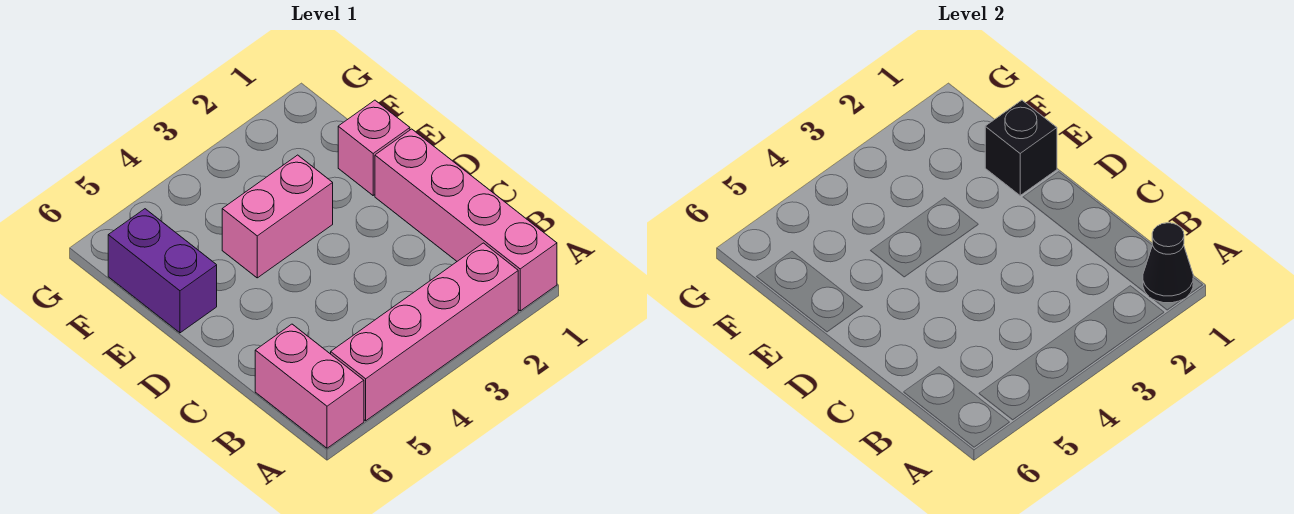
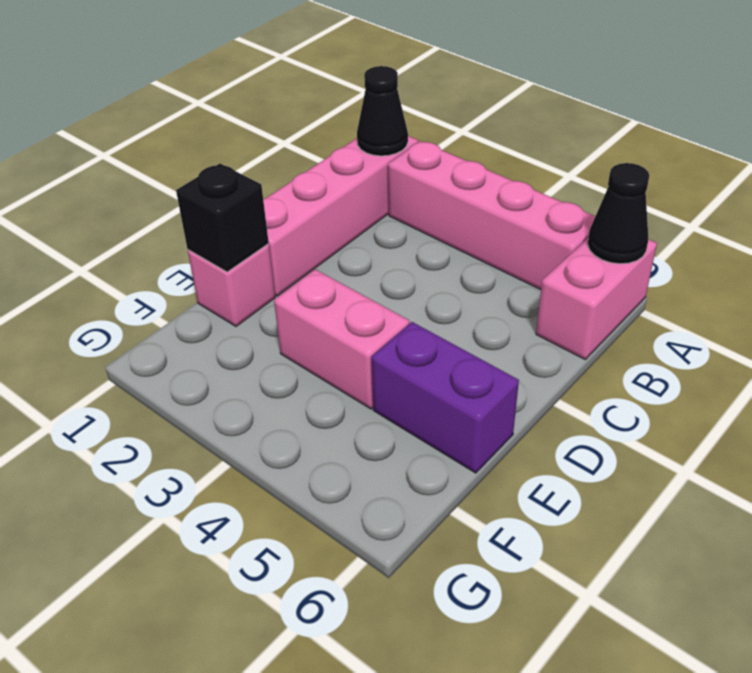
none -> black 1x1 cone [588,163,650,264]
purple 1x2 brick [108,209,217,333] -> purple 1x2 brick turned to [371,322,519,473]

